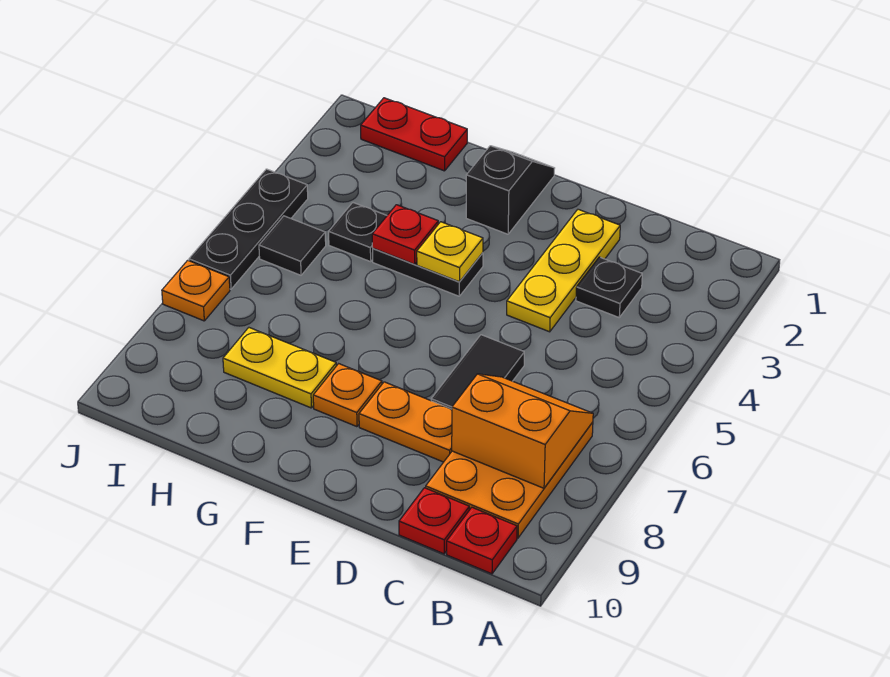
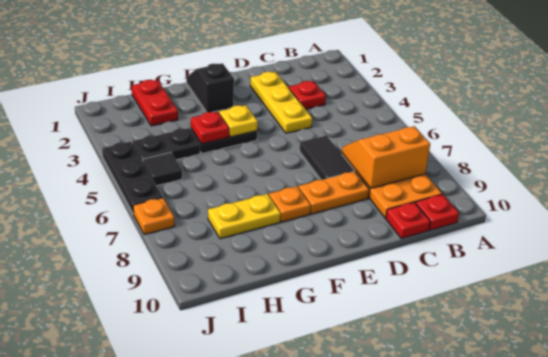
black 1x1 plate [576,257,642,317] -> red 1x1 plate [289,81,326,109]
red 1x2 plate [361,98,467,171] -> red 1x2 plate turned to [132,80,178,126]
black 1x1 plate [329,203,387,262] -> black 1x2 plate [132,128,200,161]

